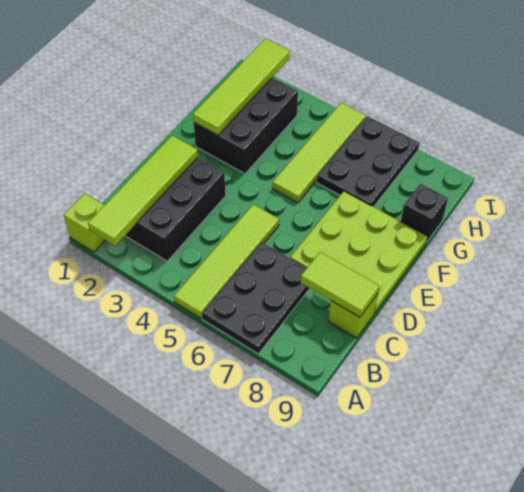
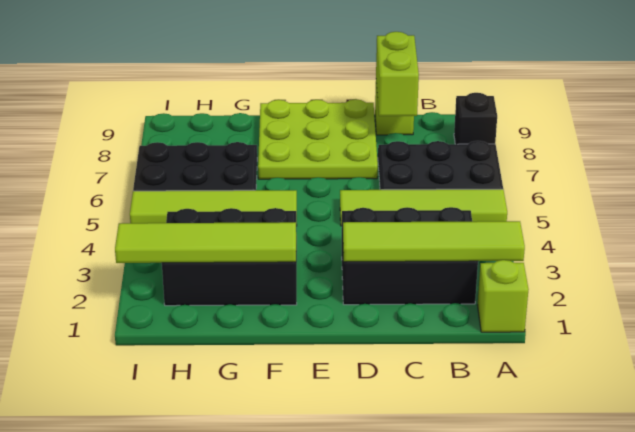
lime 1x2 tile [301,252,379,317] -> lime 1x2 brick [376,32,419,116]
black 1x1 brick [401,184,448,242] -> black 1x1 brick moved to [454,93,497,144]

